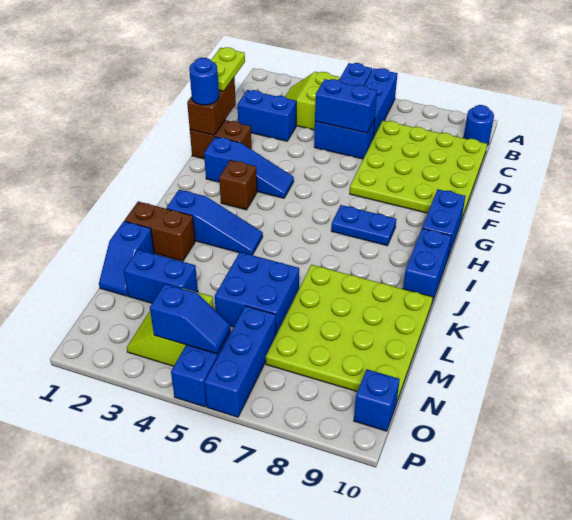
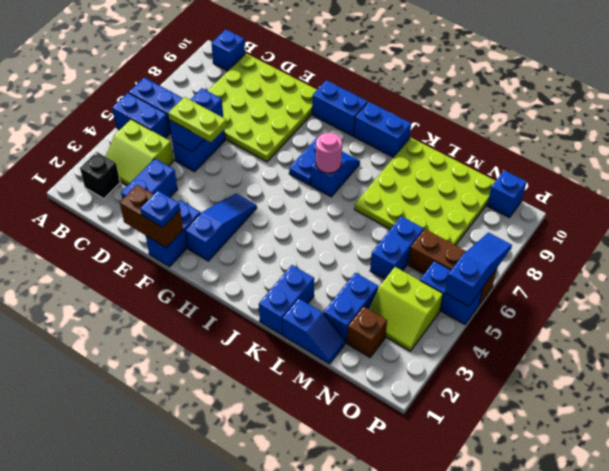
none -> black 1x1 brick [80,152,120,199]
blue 1x1 round brick [463,105,494,146] -> blue 1x1 brick [211,29,245,71]
lime 1x2 plate [211,47,245,91] -> lime 1x2 plate moved to [168,97,227,142]
brown 1x2 brick [190,120,252,159] -> blue 1x2 brick [146,200,201,267]
blue 1x1 round brick [189,58,219,105] -> blue 1x1 plate [140,191,180,228]
brown 1x1 brick [219,160,257,210] -> brown 1x1 brick moved to [347,307,387,357]
none -> pink 1x1 round brick [316,133,342,173]
blue 1x3 slope [166,190,263,255] -> blue 1x3 slope moved to [445,233,512,306]
brown 1x2 brick [125,201,195,261] -> blue 1x2 brick [259,265,314,335]
blue 2x2 brick [215,252,299,335] -> blue 1x2 brick [370,216,424,279]
blue 1x3 brick [204,306,276,417] -> brown 1x3 brick [408,229,497,305]
blue 1x2 slope [150,284,230,354] -> blue 1x2 slope moved to [311,152,360,197]

